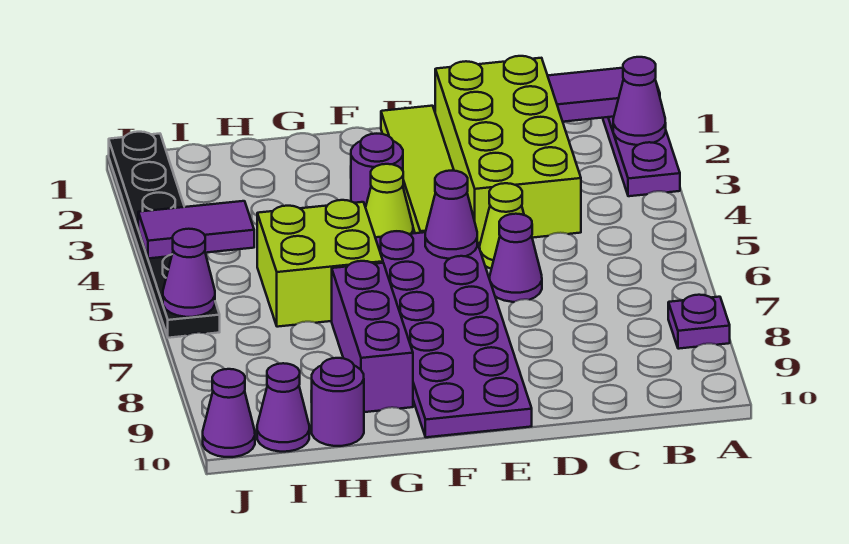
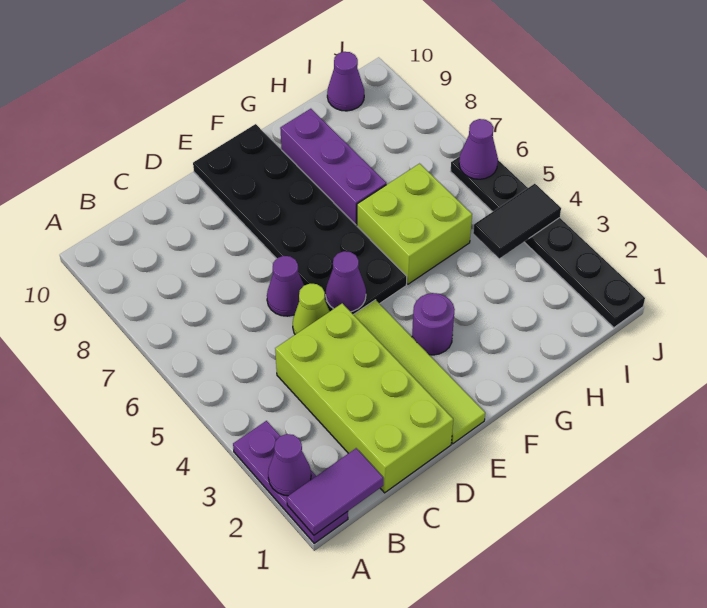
purple 1x1 plate [668,295,730,349] -> none
purple 2x6 plate [375,231,532,437] -> black 2x6 plate [193,124,407,315]
lime 1x1 cone [366,164,413,237] -> none
purple 1x1 round brick [311,358,364,446] -> none
purple 1x2 tile [138,201,254,258] -> black 1x2 tile [473,184,561,258]
purple 1x1 cone [203,369,255,457] -> none

